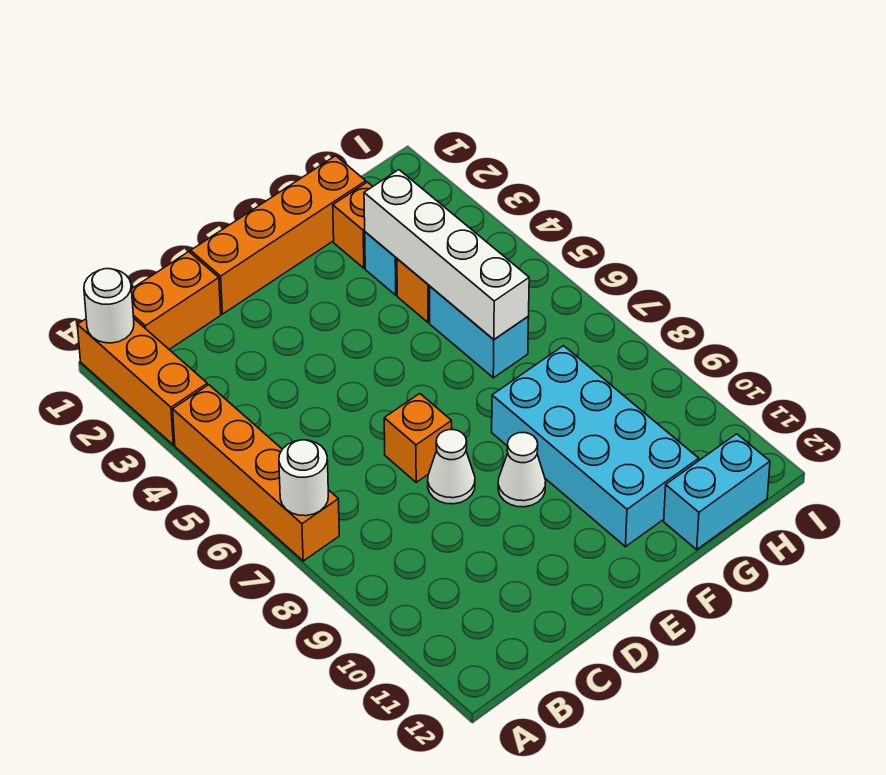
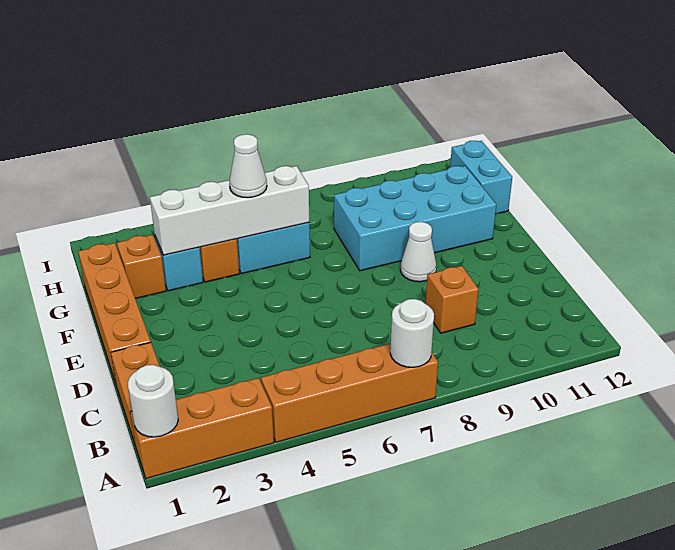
orange 1x1 brick [384,394,452,482] -> orange 1x1 brick moved to [426,266,479,333]
white 1x1 cone [428,430,475,504] -> white 1x1 cone moved to [229,134,267,198]

